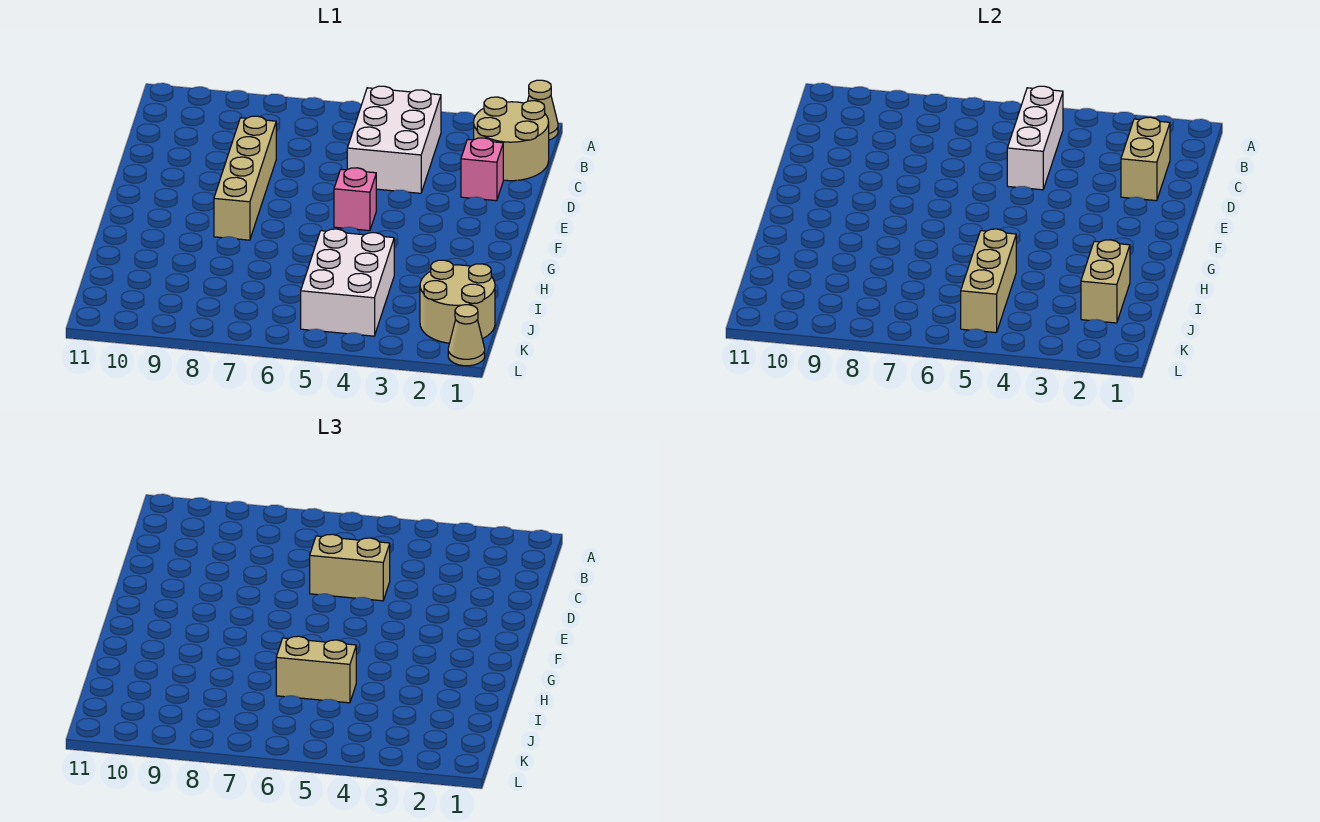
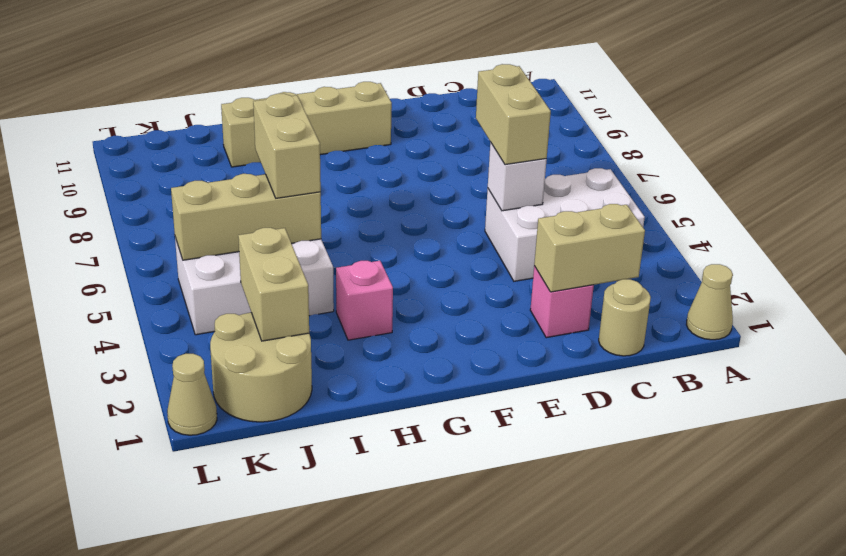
tan 2x2 round brick [474,97,549,181] -> tan 1x1 round brick [599,279,651,356]
white 1x3 brick [1007,86,1063,190] -> white 1x1 brick [488,142,547,211]
tan 1x4 brick [214,116,276,240] -> tan 1x4 brick moved to [221,82,392,167]
pink 1x1 brick [334,168,376,231] -> pink 1x1 brick moved to [336,261,393,340]
tan 1x2 brick [1081,240,1130,323] -> tan 1x2 brick turned to [238,228,309,341]

